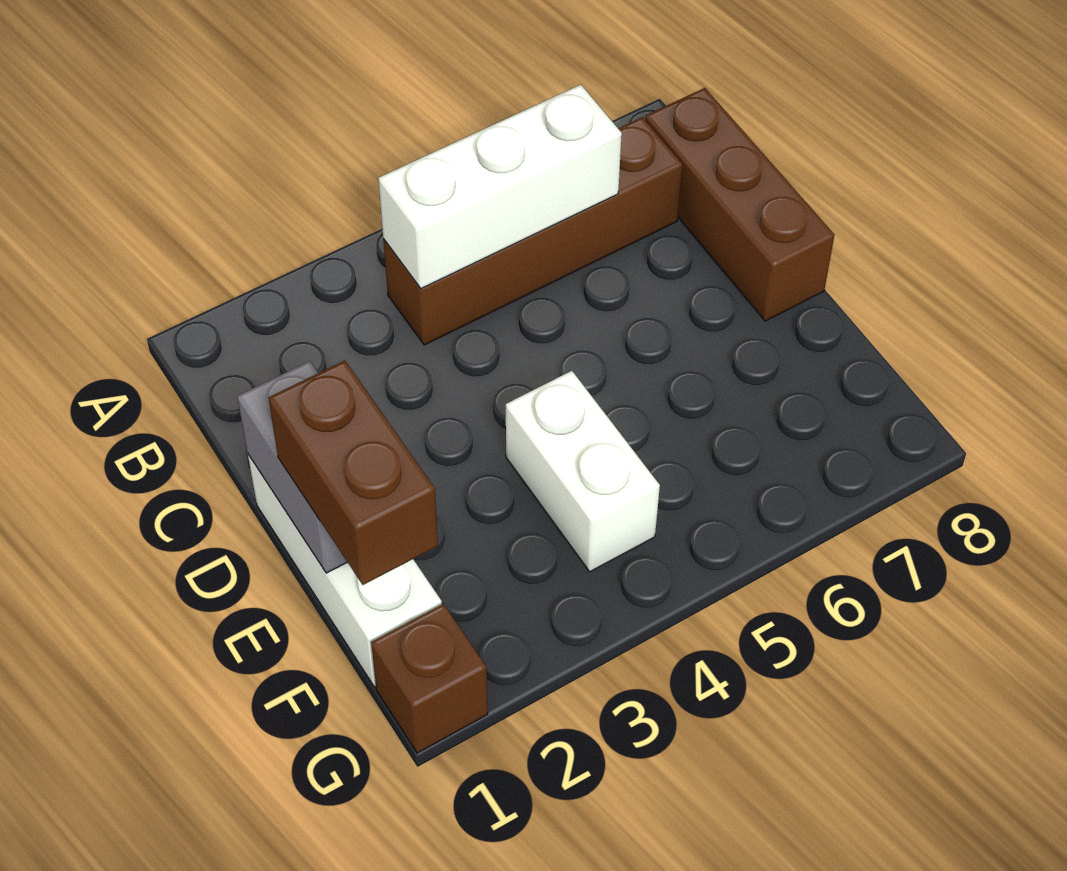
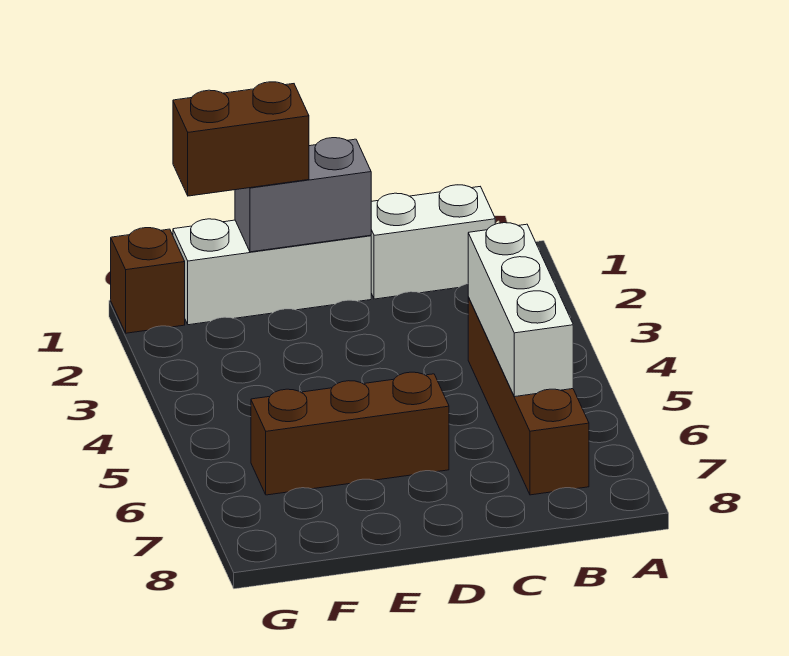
brown 1x3 brick [645,88,834,321] -> brown 1x3 brick moved to [251,372,449,495]
white 1x2 brick [506,371,660,572] -> white 1x2 brick moved to [371,185,495,299]

